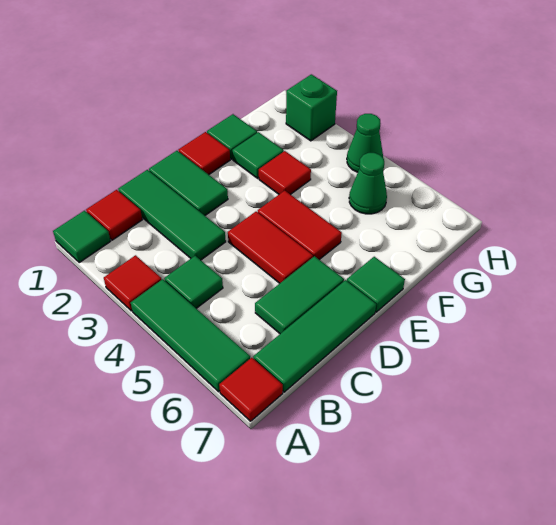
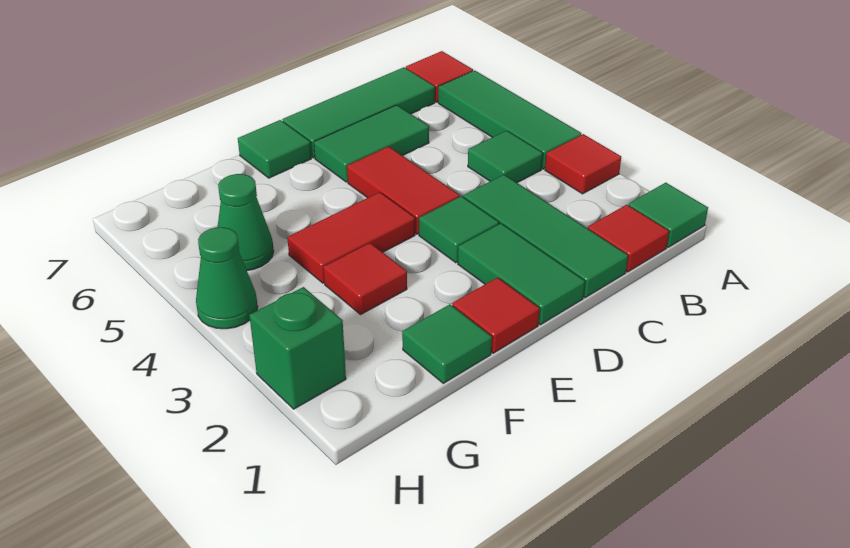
red 1x2 tile [258,191,342,260] -> red 1x2 tile turned to [287,192,415,283]
green 1x1 tile [232,132,284,178] -> green 1x1 tile moved to [419,196,499,263]

